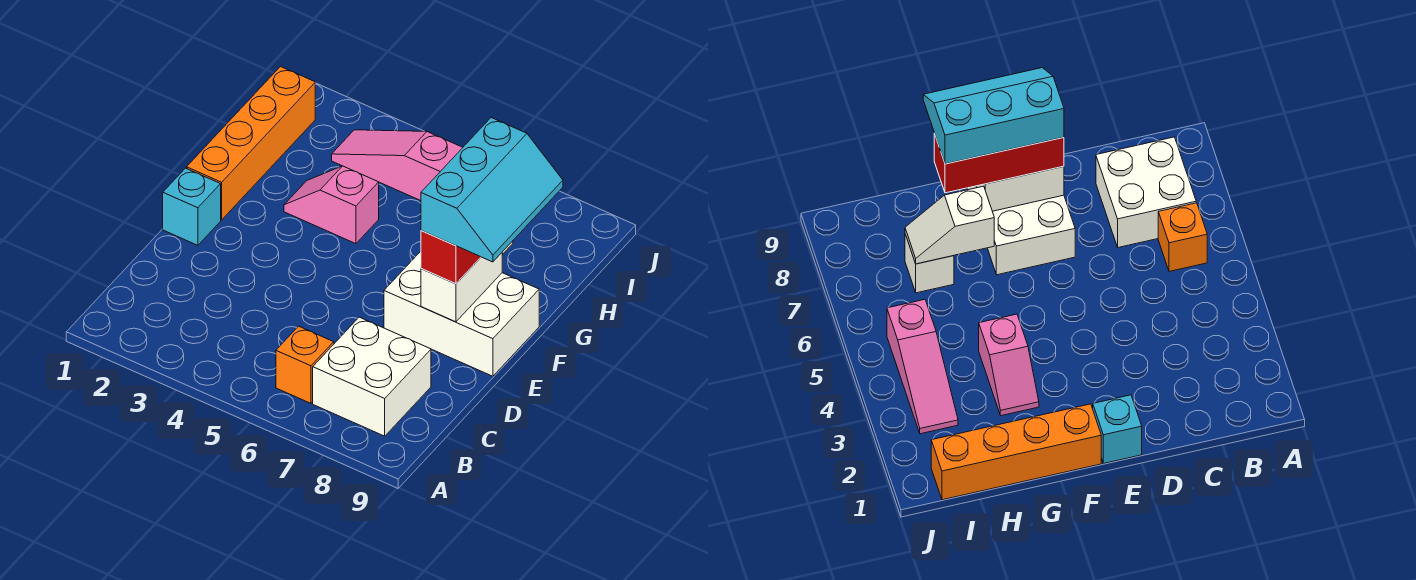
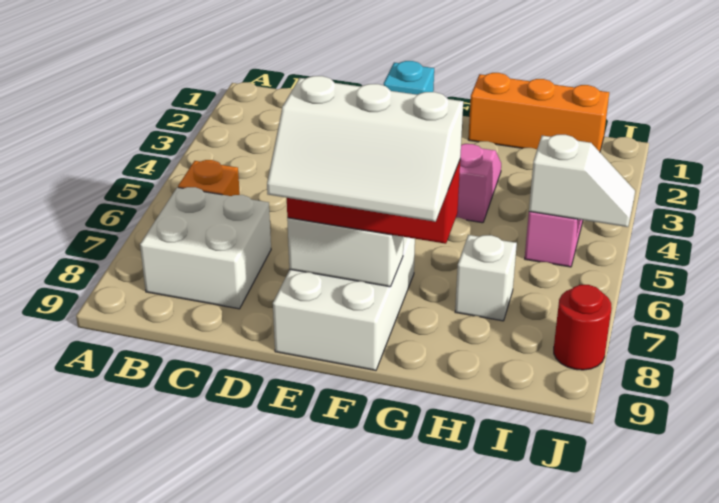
cyan 2x3 slope [421,118,563,262] -> white 2x3 slope [267,76,463,222]
orange 1x4 brick [187,67,315,220] -> orange 1x3 brick [468,73,609,152]
white 1x2 slope [905,186,994,264] -> white 1x2 slope moved to [529,135,635,227]
none -> red 1x1 round brick [554,285,611,370]

